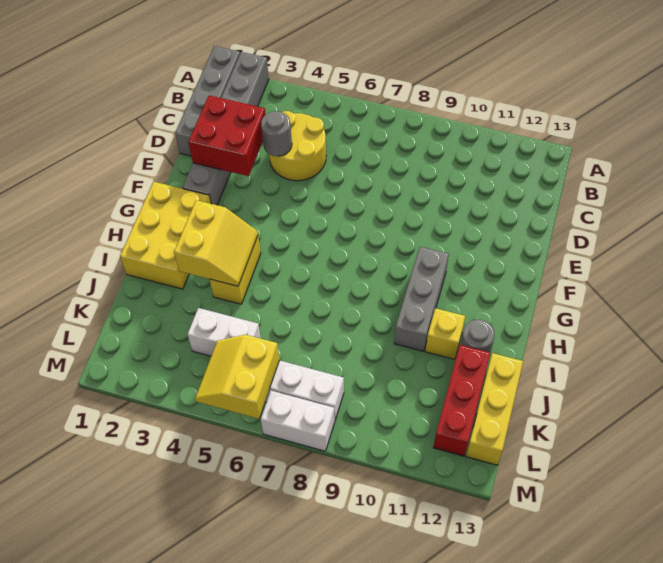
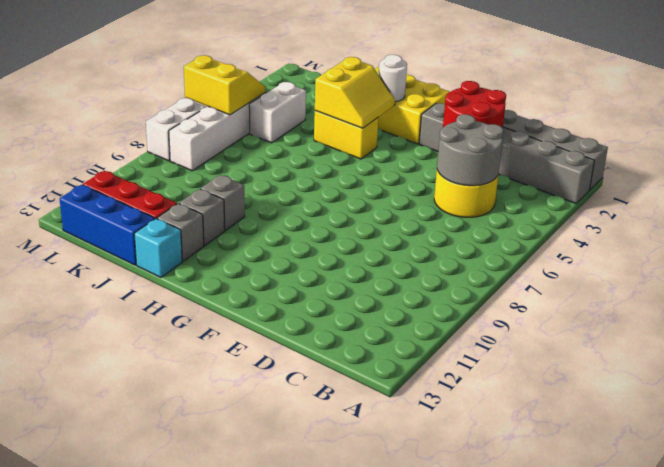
red 2x2 brick [189,95,266,176] -> red 2x2 round brick [443,81,506,128]
grey 1x1 round brick [261,111,292,156] -> grey 2x2 round brick [437,114,503,186]
grey 1x3 brick [394,247,449,351] -> grey 1x1 brick [201,175,245,231]
none -> white 1x1 round brick [379,55,407,102]
yellow 2x2 slope [174,200,258,286] -> yellow 2x2 slope turned to [315,57,395,128]
yellow 1x1 brick [425,308,465,359] -> grey 1x1 brick [179,189,225,246]
grey 1x1 round brick [460,320,495,352] -> grey 1x1 brick [157,204,204,261]
none -> cyan 1x1 brick [134,219,182,278]
yellow 1x3 brick [466,353,523,465] -> blue 1x3 brick [60,185,155,265]

